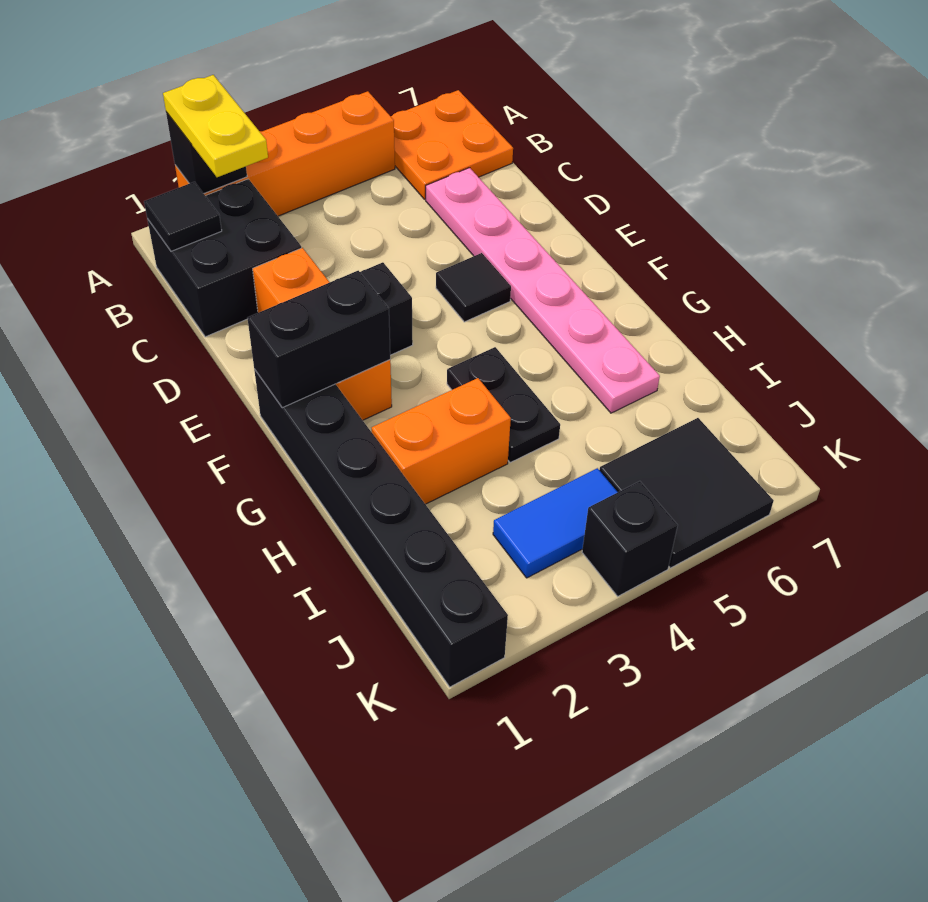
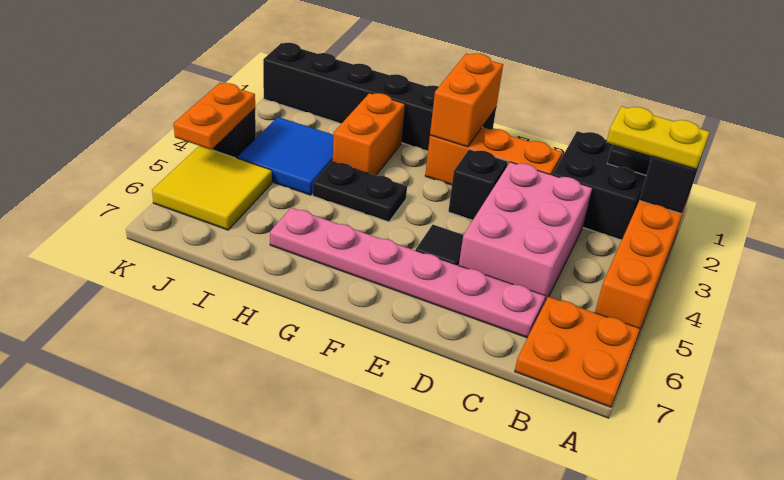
none -> pink 2x3 brick [459,162,592,303]
black 1x2 brick [247,271,390,408] -> orange 1x2 brick [430,53,503,147]
blue 1x2 tile [493,468,618,578] -> blue 2x2 tile [237,117,334,195]
black 2x2 tile [600,418,774,568] -> yellow 2x2 tile [152,146,272,230]
none -> orange 1x2 plate [174,83,255,150]

